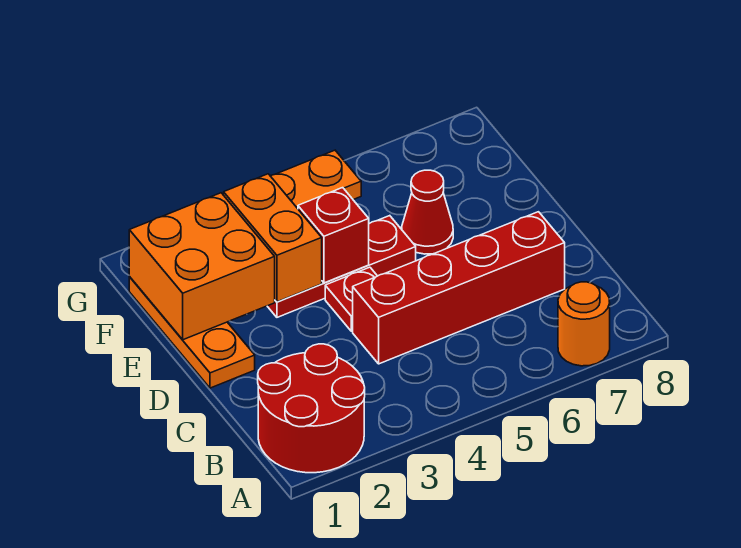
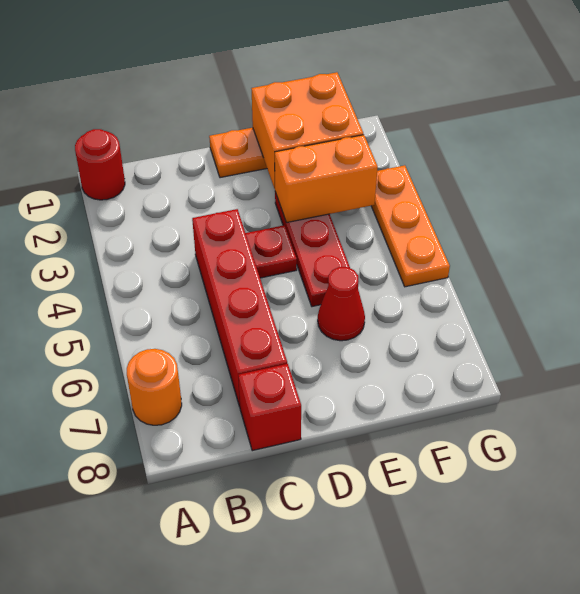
red 2x2 round brick [258,344,365,473] -> red 1x1 round brick [75,129,125,200]
red 1x1 brick [298,188,369,283] -> red 1x1 brick moved to [238,364,301,451]

